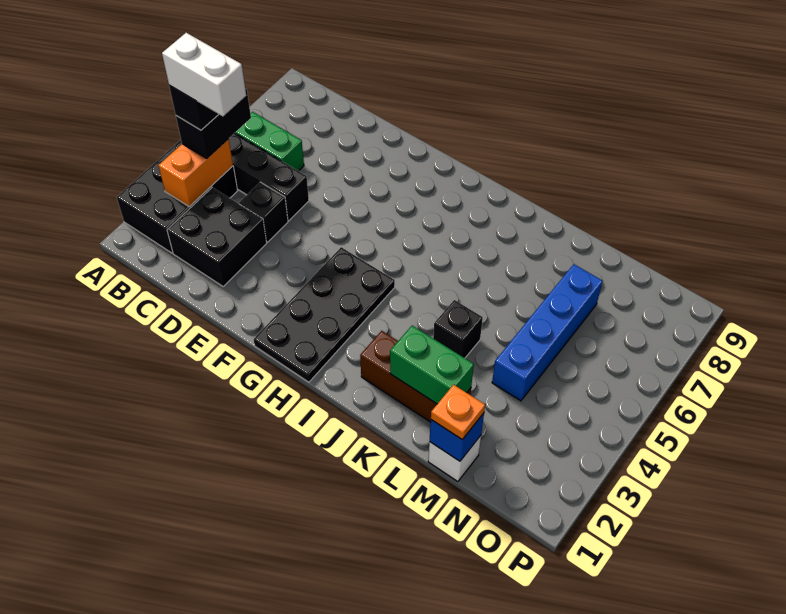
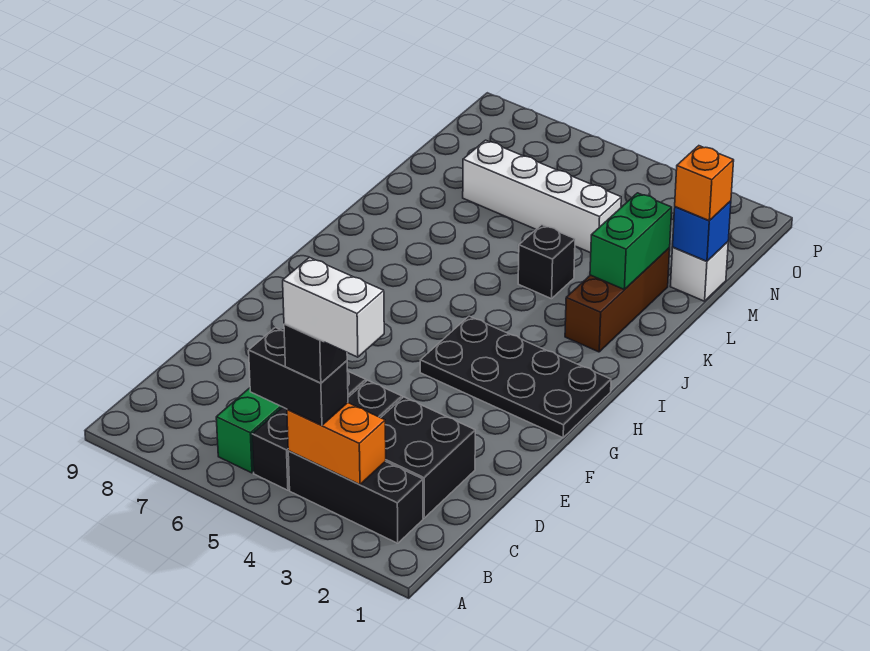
black 2x3 brick [117,140,238,253] -> black 1x3 brick [288,451,423,543]
white 1x2 brick [162,33,246,116] -> white 1x2 brick turned to [283,257,384,357]
orange 1x1 plate [431,385,485,439] -> orange 1x1 brick [675,146,734,221]
blue 1x4 brick [492,264,603,401] -> white 1x4 brick [463,140,621,253]

